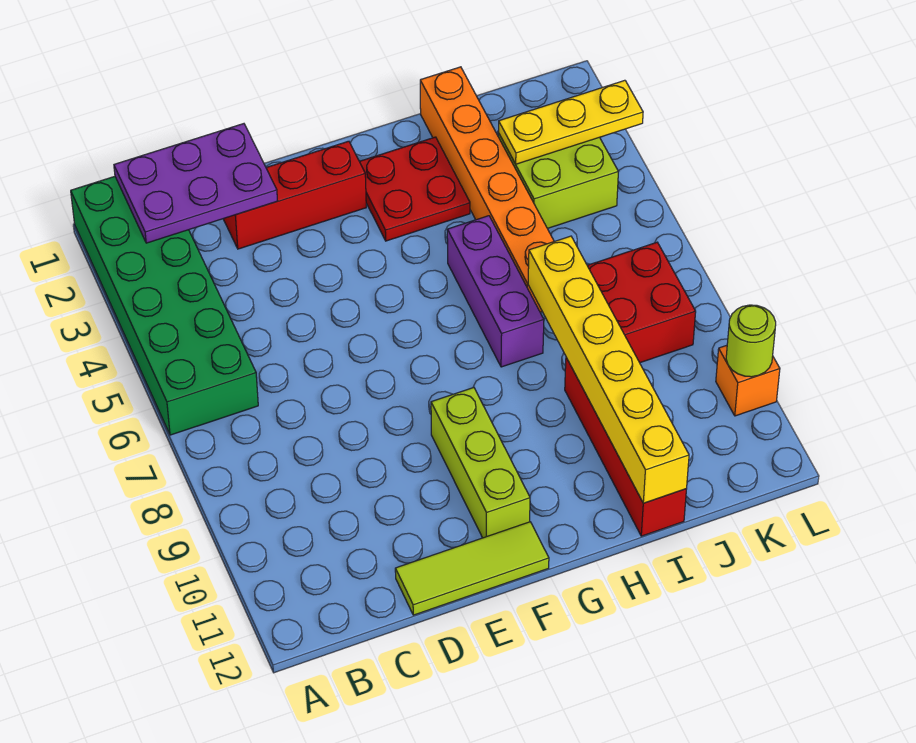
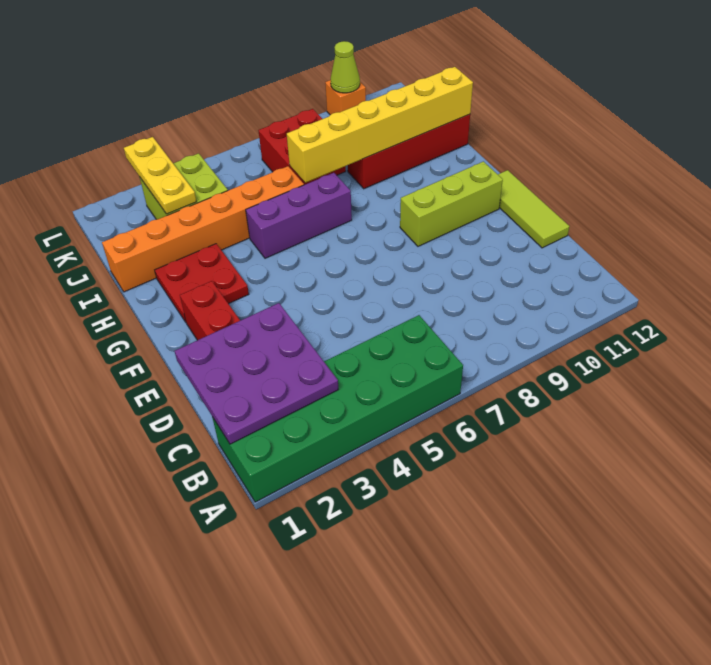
purple 2x3 plate [114,124,277,243] -> purple 3x3 plate [175,303,338,444]
lime 1x1 round brick [726,305,776,377] -> lime 1x1 cone [331,41,360,93]

